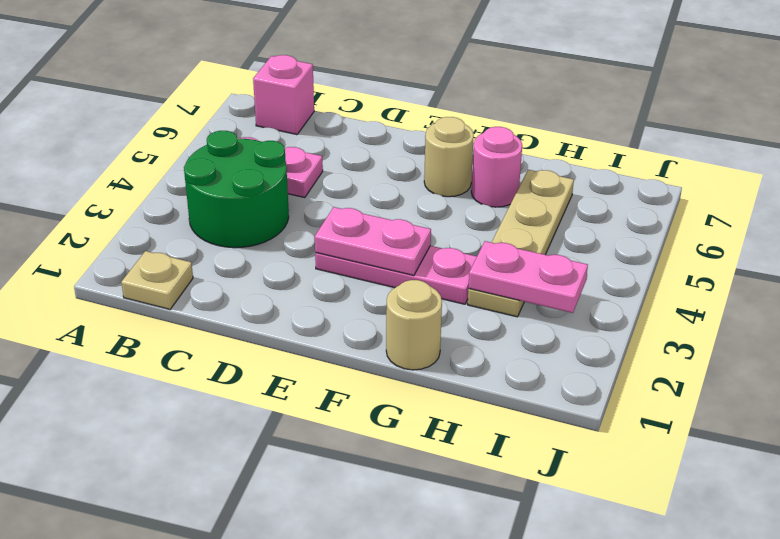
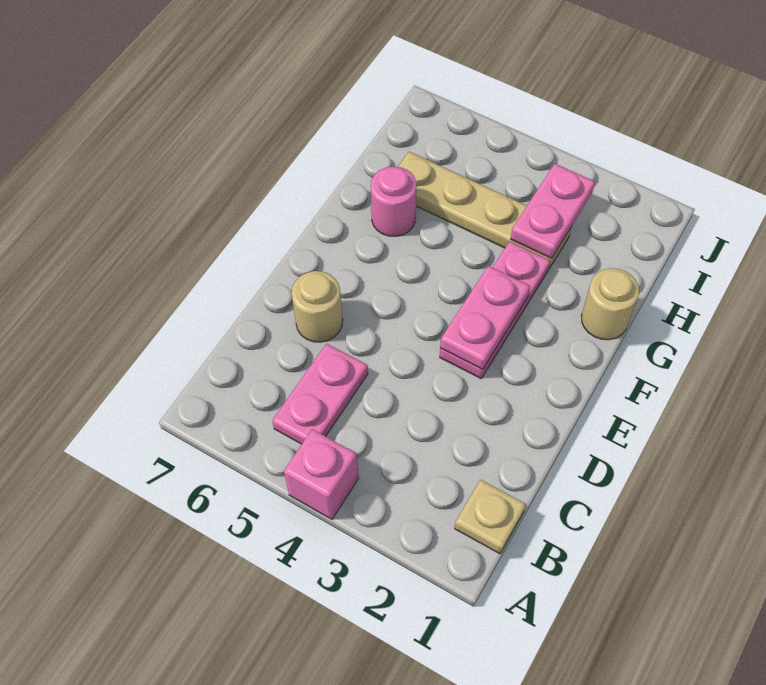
green 2x2 round brick [184,131,289,248] -> none
pink 1x1 brick [253,55,314,135] -> pink 1x1 brick moved to [284,429,359,519]
tan 1x1 round brick [424,117,474,197] -> tan 1x1 round brick moved to [291,271,343,342]

